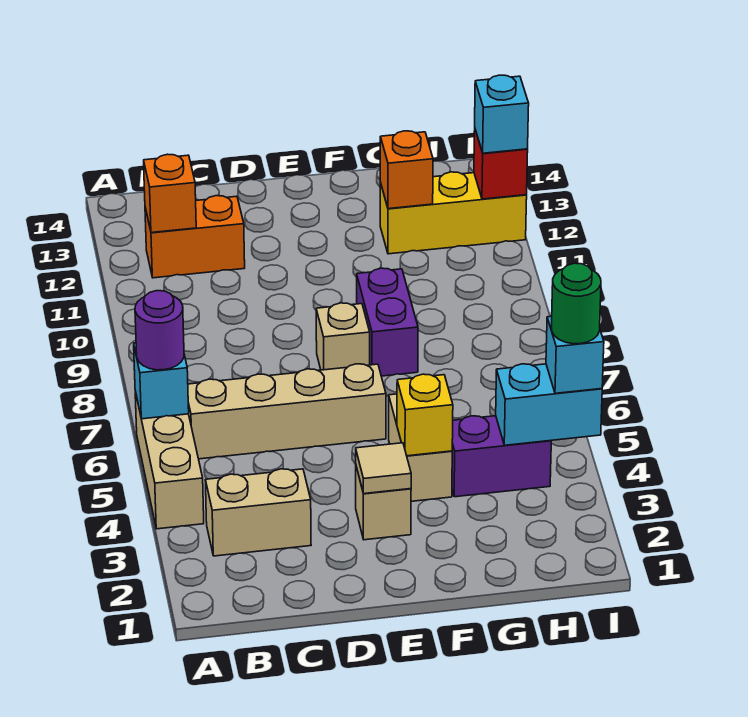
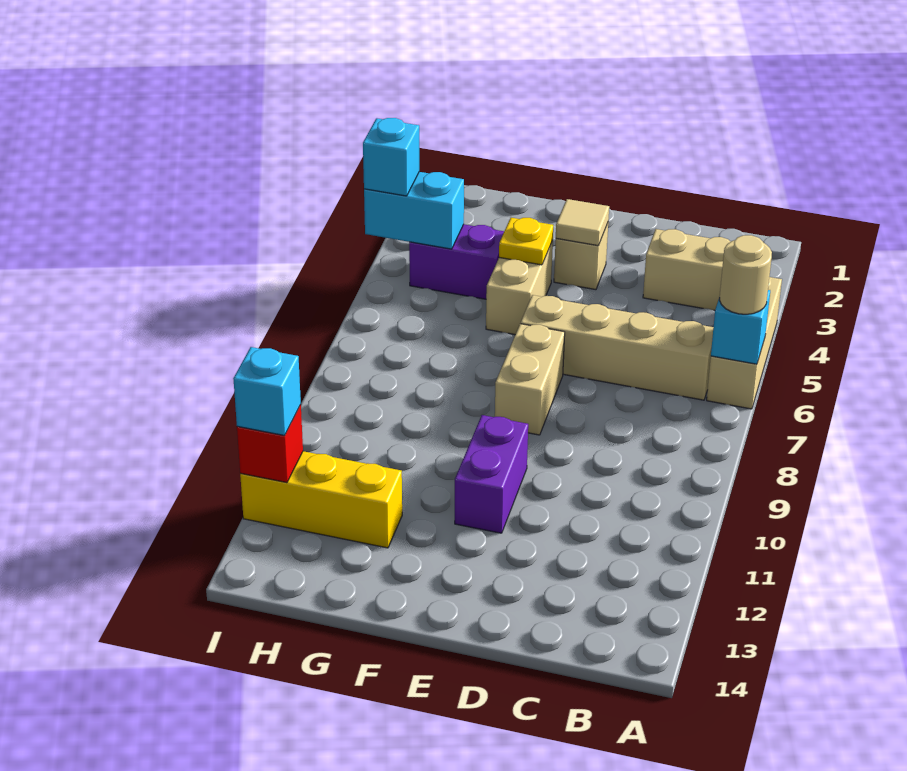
purple 1x1 round brick [135,291,184,370] -> tan 1x1 round brick [720,235,772,314]
orange 1x2 brick [145,196,245,278] -> none
orange 1x1 brick [144,154,196,233] -> none
tan 1x1 brick [316,303,370,370] -> tan 1x2 brick [495,324,565,435]
yellow 1x1 brick [397,374,453,456] -> yellow 1x1 plate [499,218,553,265]
purple 1x2 brick [357,268,418,376] -> purple 1x2 brick moved to [455,415,528,533]
orange 1x1 brick [380,131,433,209] -> none
green 1x1 round brick [551,263,601,344] -> none

